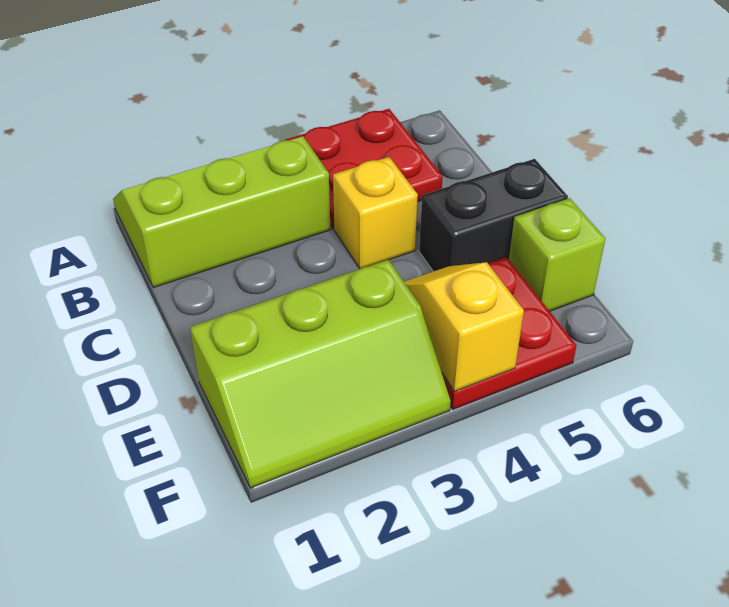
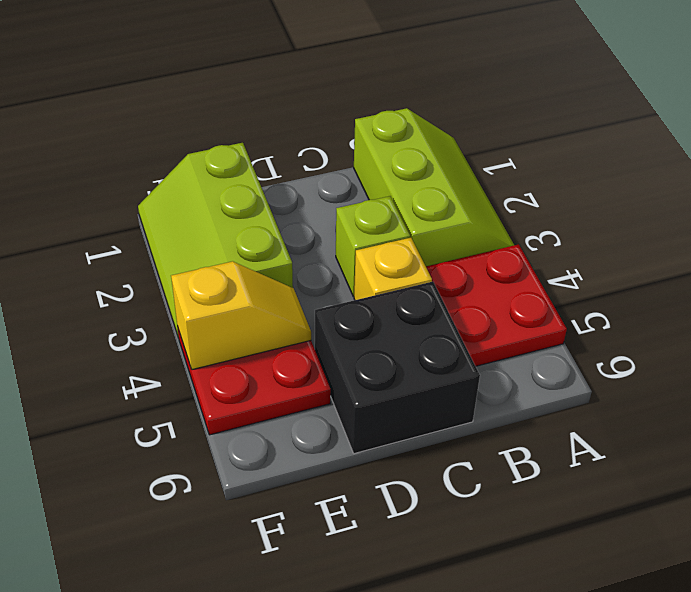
black 1x2 brick [419,159,568,272] -> black 2x2 brick [315,282,480,454]
lime 1x1 brick [509,198,605,311] -> lime 1x1 brick moved to [336,196,410,296]

